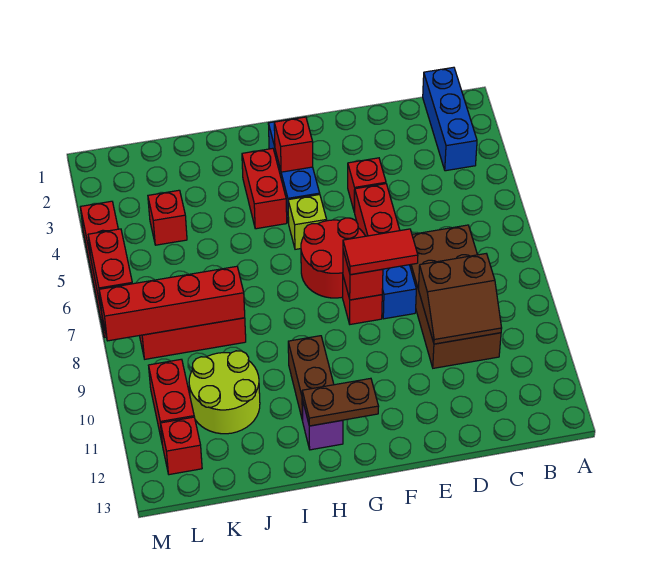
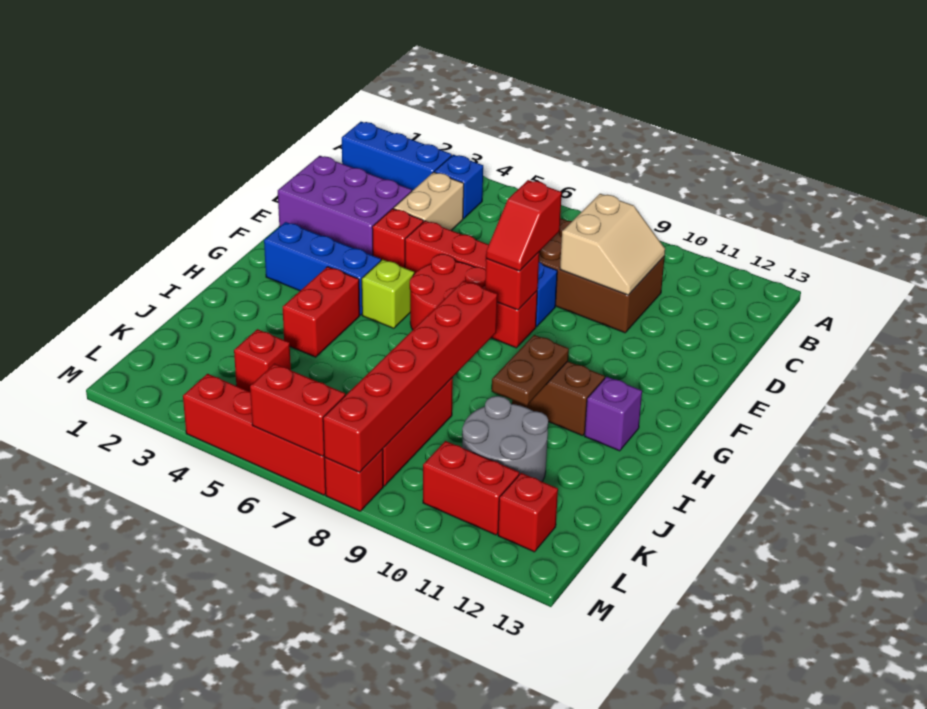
none -> blue 1x1 brick [434,155,483,218]
none -> tan 1x2 brick [394,172,464,230]
brown 2x2 slope [418,254,502,344] -> tan 2x2 slope [560,194,665,295]
none -> purple 2x3 brick [278,156,412,256]
red 1x2 tile [343,229,418,275] -> red 1x2 slope [486,180,562,271]
red 1x1 brick [274,117,313,172] -> red 1x1 brick moved to [324,449,383,511]
brown 1x2 plate [302,378,379,426] -> brown 1x2 plate moved to [492,335,569,406]
red 1x2 brick [242,148,287,229] -> red 1x2 brick turned to [283,267,360,357]
red 1x4 brick [99,266,245,341] -> red 1x6 brick [323,281,497,473]
lime 2x2 round brick [189,351,260,434] -> grey 2x2 round brick [462,396,548,481]

